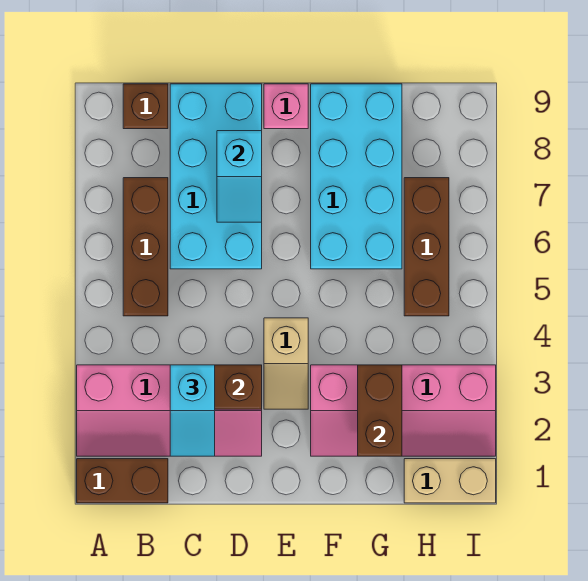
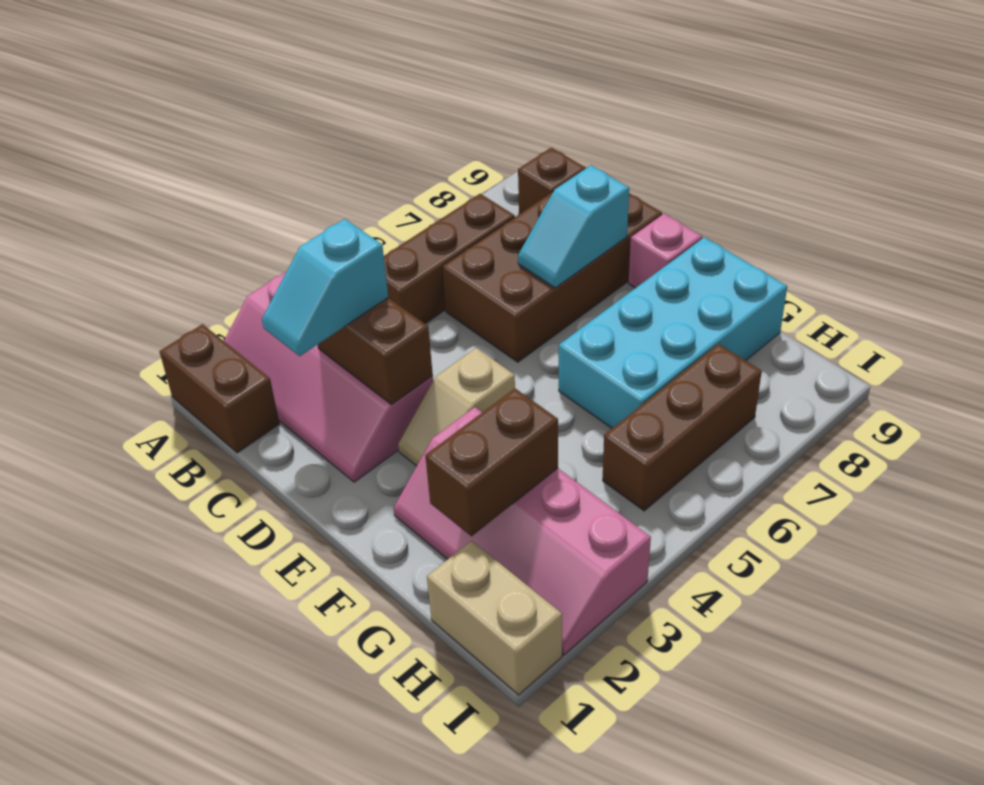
cyan 2x4 brick [170,84,262,269] -> brown 2x4 brick [442,192,662,362]

